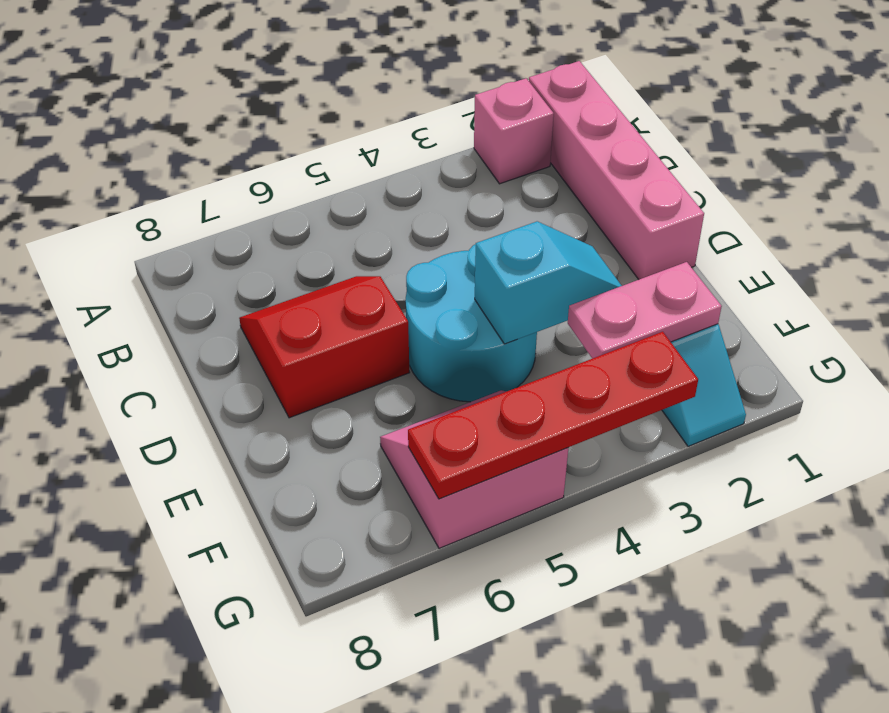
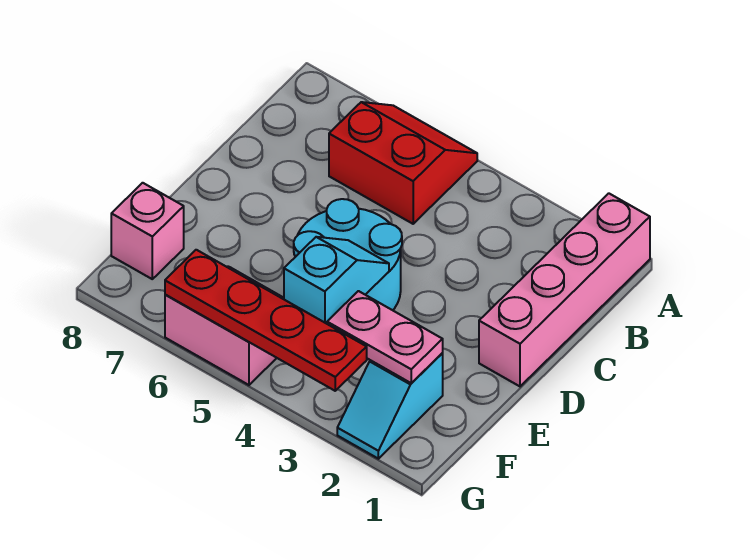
pink 1x1 brick [474,78,554,184] -> pink 1x1 brick moved to [111,183,184,279]
red 2x2 slope [239,276,410,418] -> red 2x2 slope moved to [329,102,477,224]
cyan 1x2 slope [475,222,622,344] -> cyan 1x2 slope turned to [284,237,389,324]

